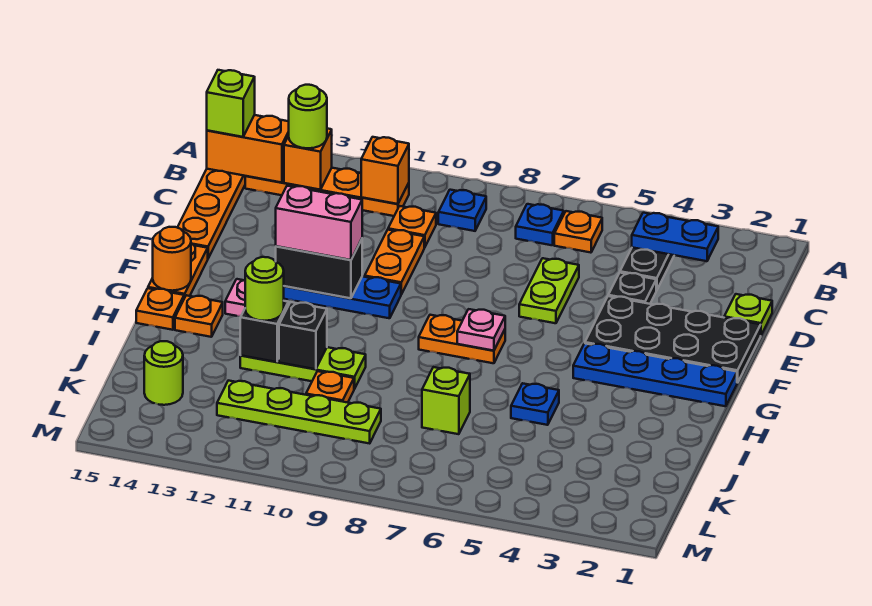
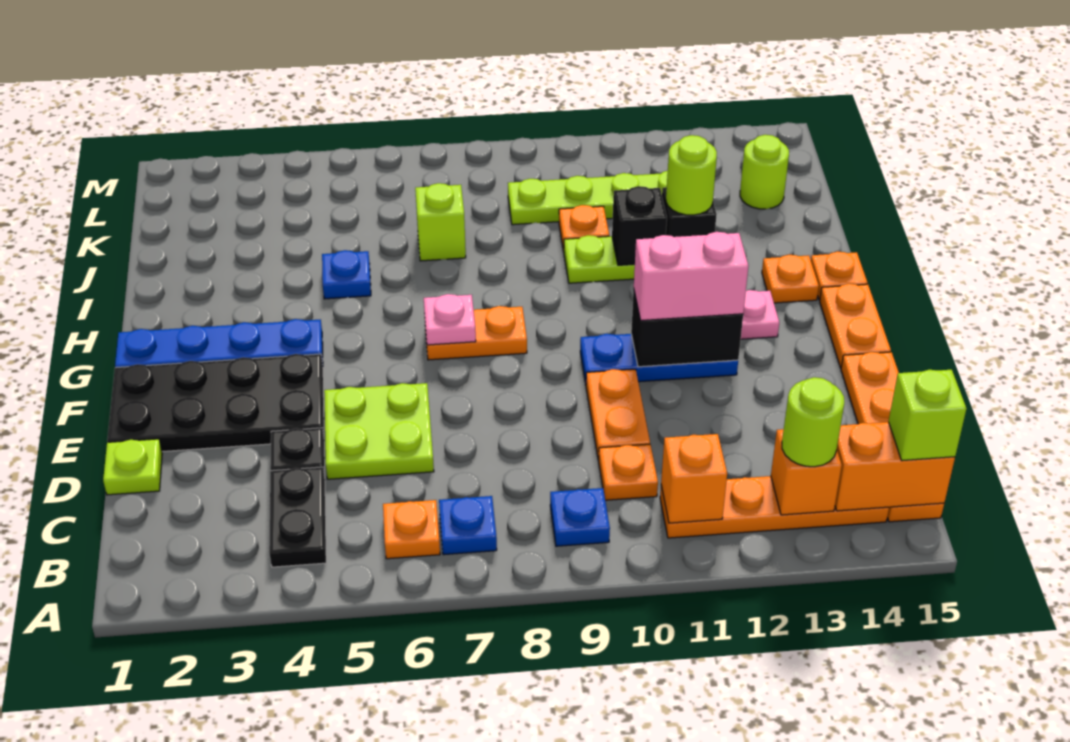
blue 1x2 plate [632,213,718,261] -> none
lime 1x2 plate [519,258,579,323] -> lime 2x2 plate [324,383,434,479]
orange 1x1 round brick [153,227,191,291] -> none

